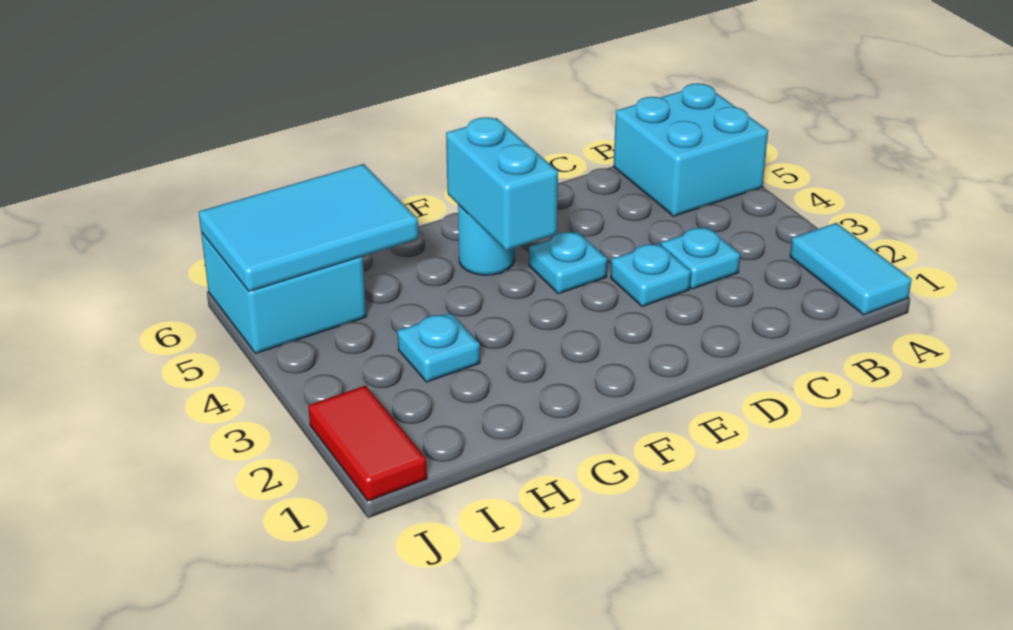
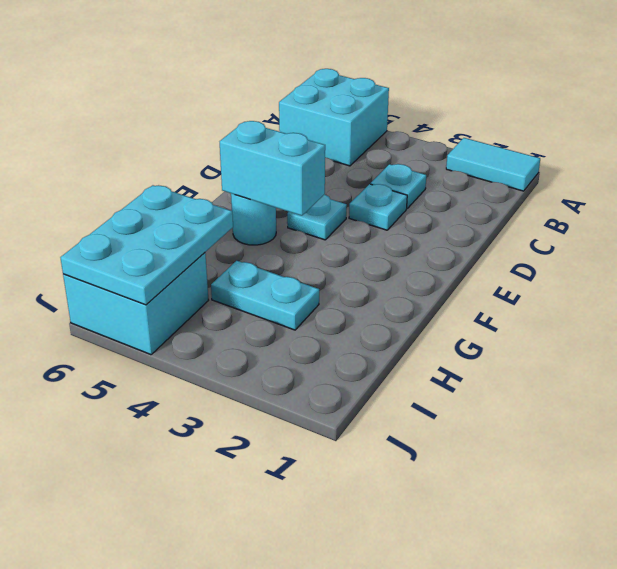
cyan 1x1 plate [397,313,480,382] -> cyan 1x2 plate [211,261,319,330]
cyan 2x3 tile [199,164,418,292] -> cyan 2x3 plate [60,185,233,305]
red 1x2 tile [308,385,427,501] -> none

